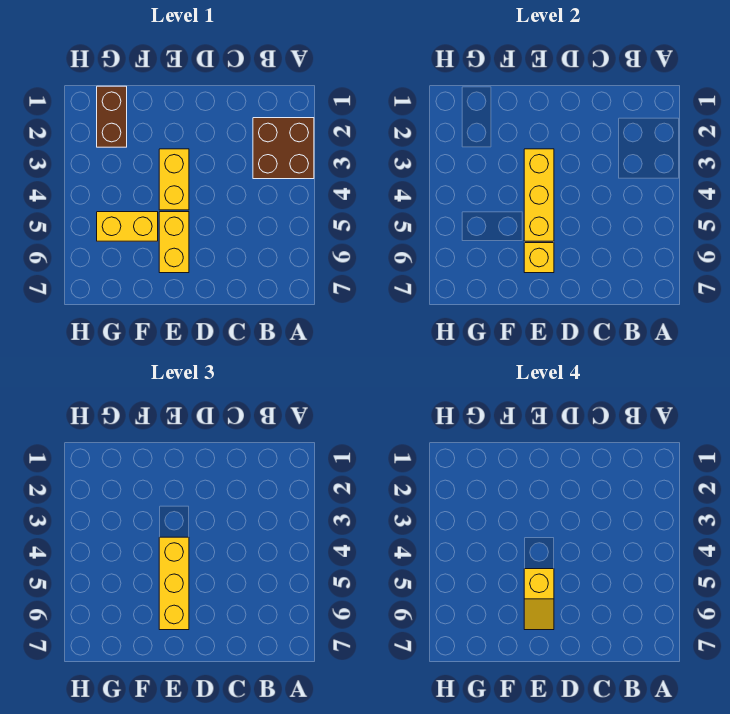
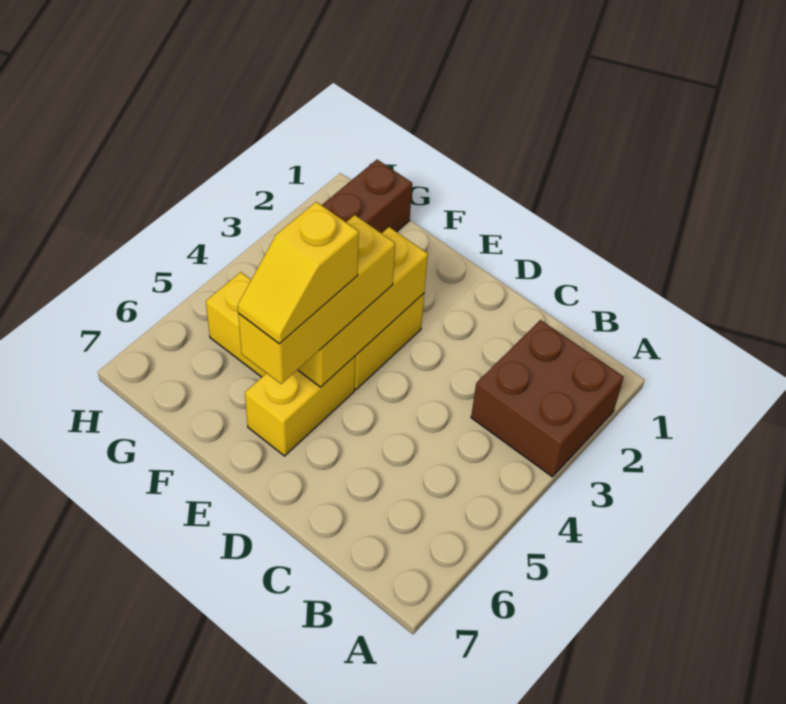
yellow 1x1 brick [524,243,554,273] -> none

